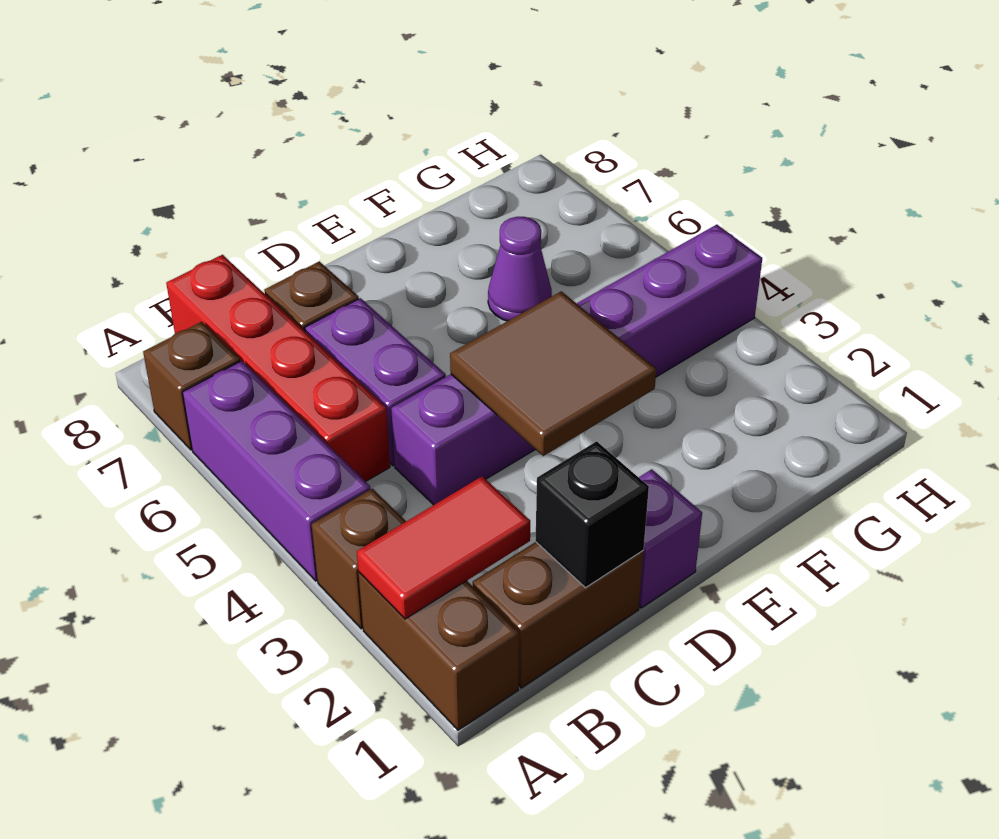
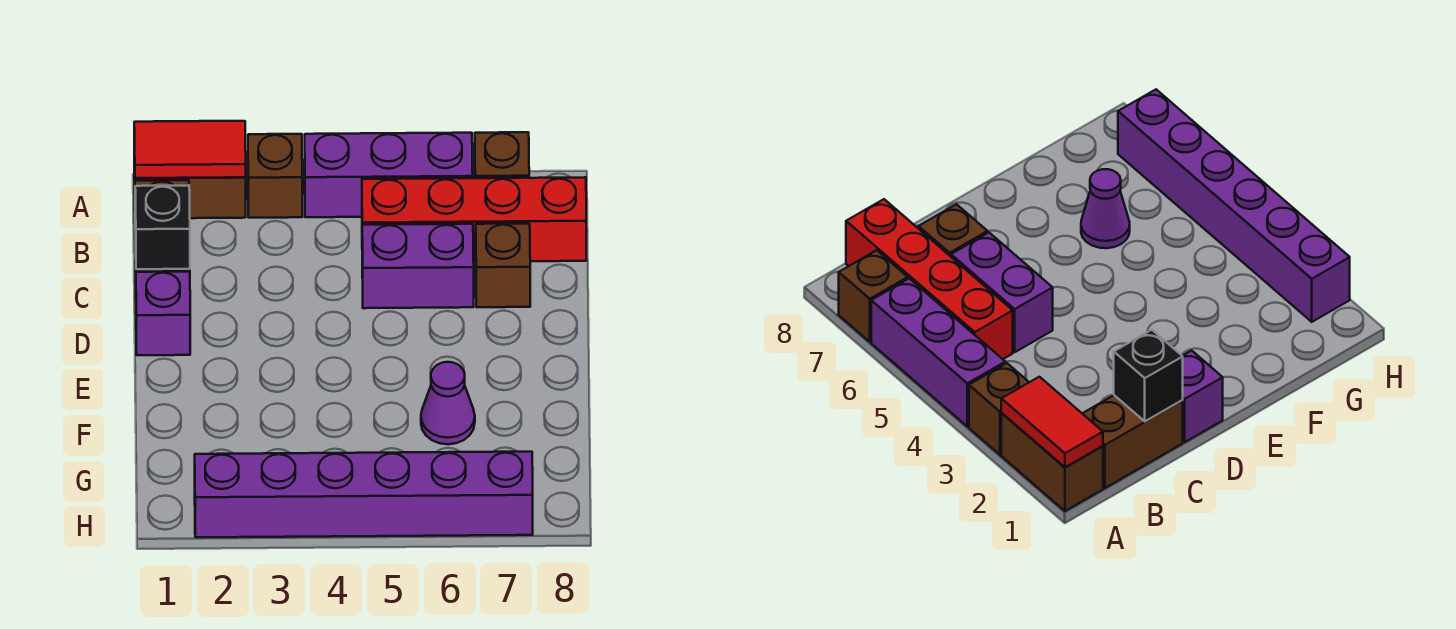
red 1x2 tile [357,476,530,619] -> red 1x2 tile turned to [134,121,246,178]
purple 1x6 brick [391,225,762,505] -> purple 1x6 brick turned to [195,452,533,537]
brown 2x2 tile [450,291,656,456] -> none

